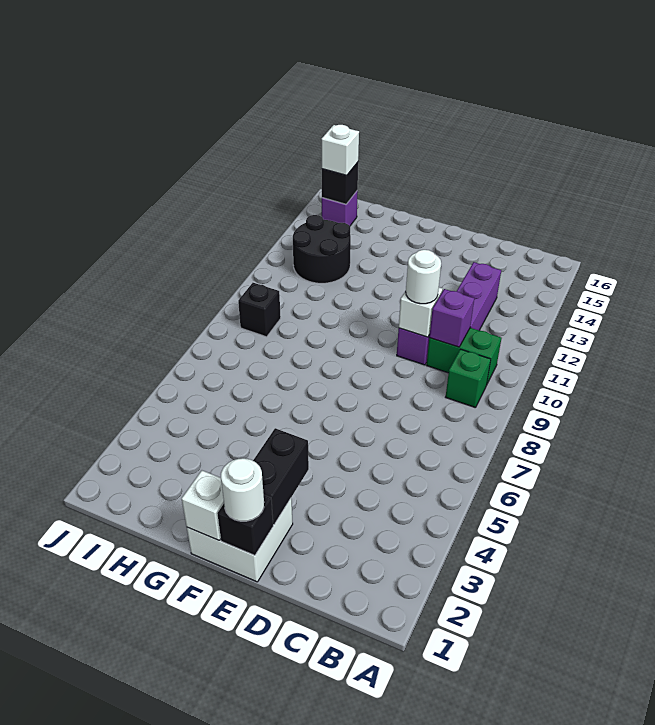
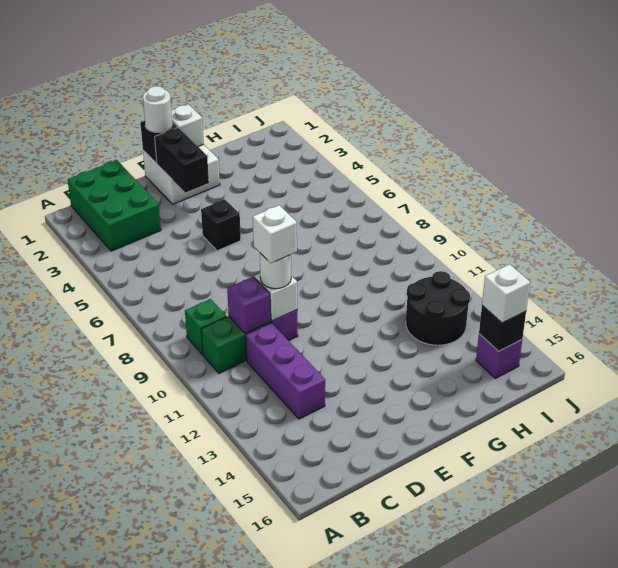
none -> green 2x3 brick [68,160,161,251]
none -> white 1x1 brick [253,205,297,263]
black 1x1 brick [238,283,281,337] -> black 1x1 brick moved to [201,199,241,251]

